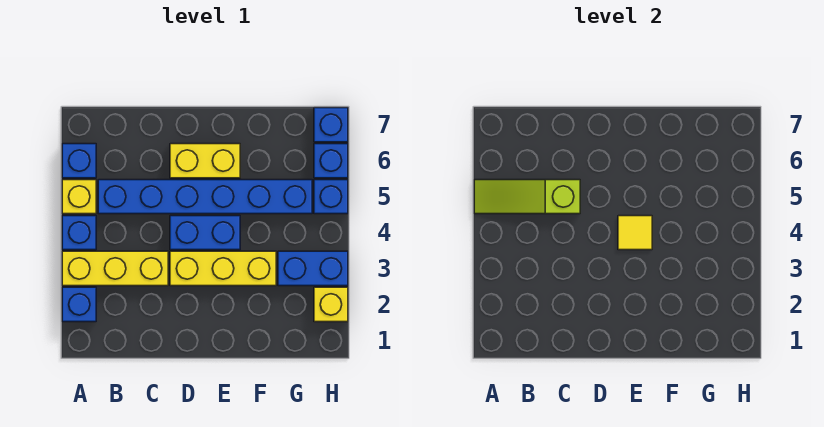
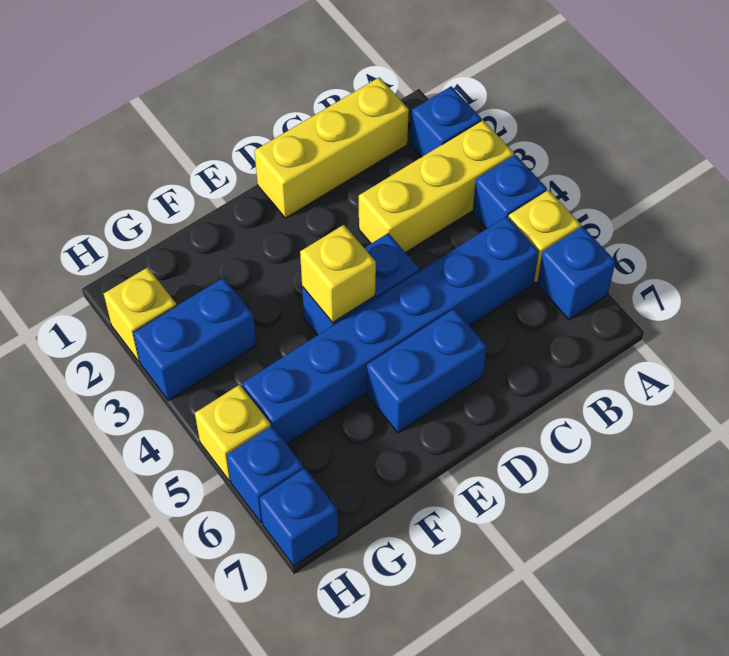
lime 1x3 slope [474,180,580,214] -> none
yellow 1x3 brick [170,251,276,286] -> yellow 1x3 brick moved to [254,77,409,218]
yellow 1x2 brick [170,144,240,178] -> blue 1x2 brick [367,309,487,433]
yellow 1x1 tile [618,216,652,250] -> yellow 1x1 brick [300,225,376,323]
blue 1x1 brick [314,180,348,214] -> yellow 1x1 brick [195,385,271,481]

